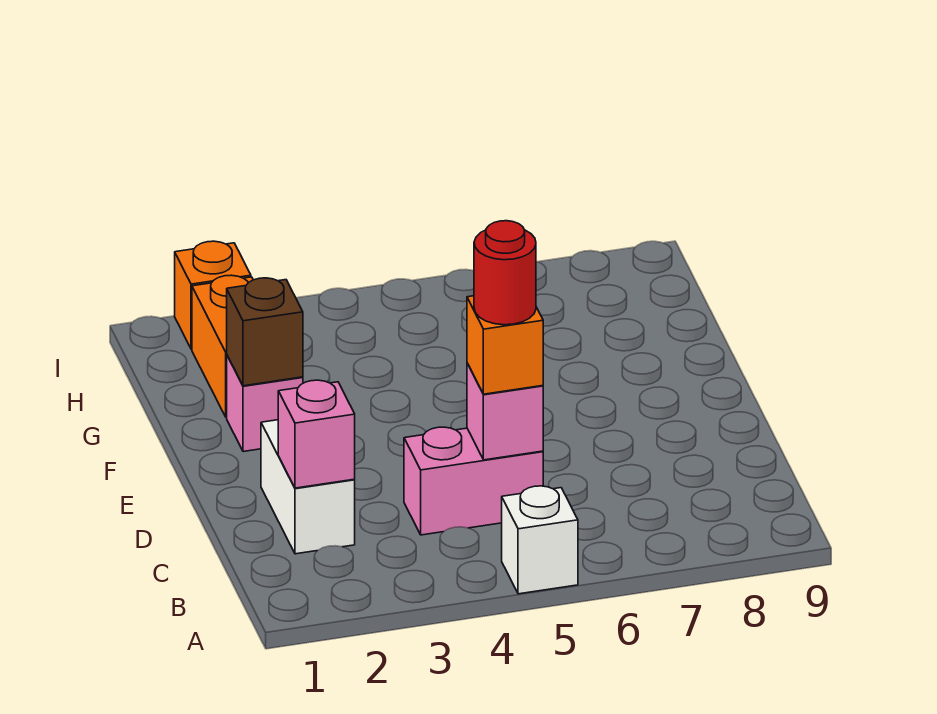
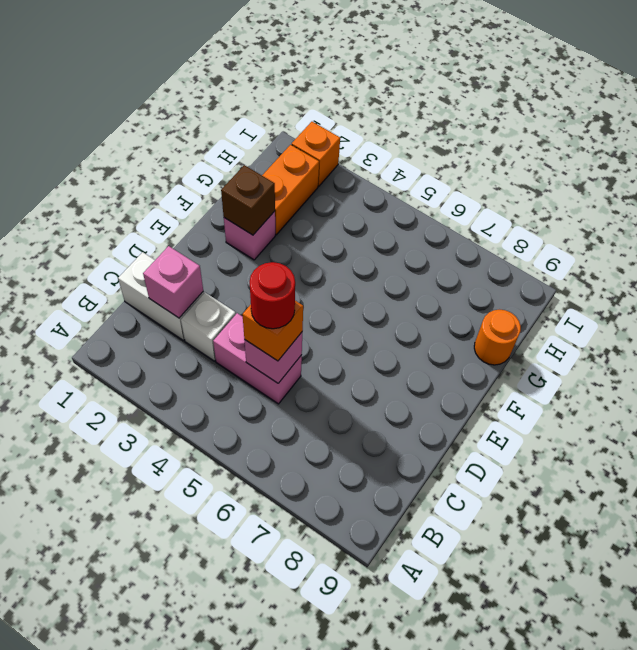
white 1x1 brick [502,486,578,594] -> white 1x1 brick moved to [181,293,236,361]
white 1x2 brick [261,420,355,554] -> white 1x2 brick turned to [118,252,204,341]
none -> orange 1x1 round brick [474,310,521,365]

